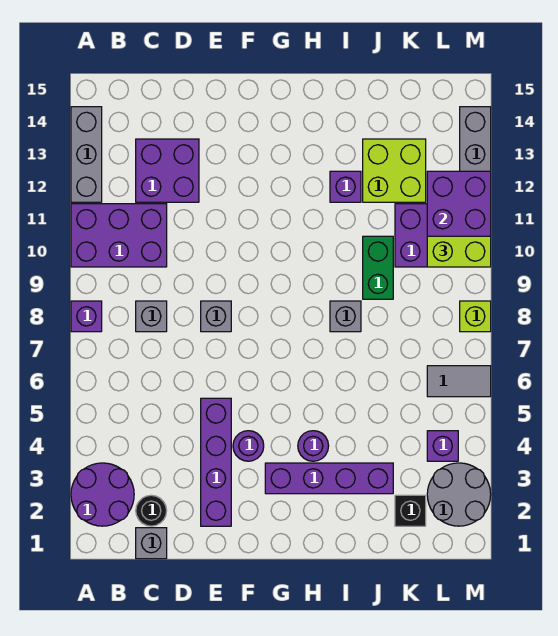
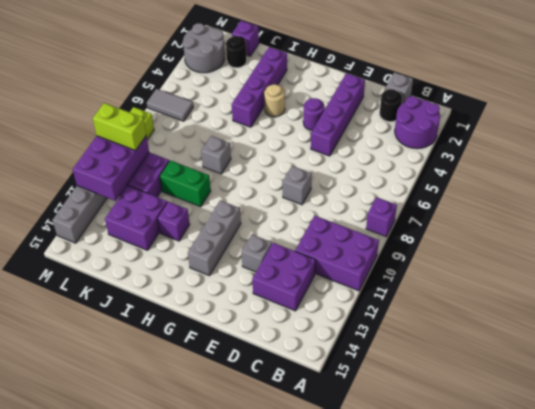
grey 1x3 brick [71,107,102,202] -> grey 1x3 brick moved to [188,200,241,276]
grey 1x1 brick [136,301,167,332] -> grey 1x1 brick moved to [242,235,272,272]
purple 1x4 brick [265,463,393,494] -> purple 1x4 brick turned to [232,47,287,127]
purple 1x1 round brick [298,431,329,461] -> tan 1x1 round brick [264,84,285,117]
green 1x2 brick [363,236,393,299] -> green 1x2 brick turned to [160,160,211,207]
lime 2x2 brick [363,139,426,202] -> purple 2x2 brick [105,186,167,250]
black 1x1 brick [395,495,426,526] -> black 1x1 round brick [226,36,247,68]
purple 1x1 brick [427,431,458,461] -> purple 1x1 brick moved to [232,21,259,56]

